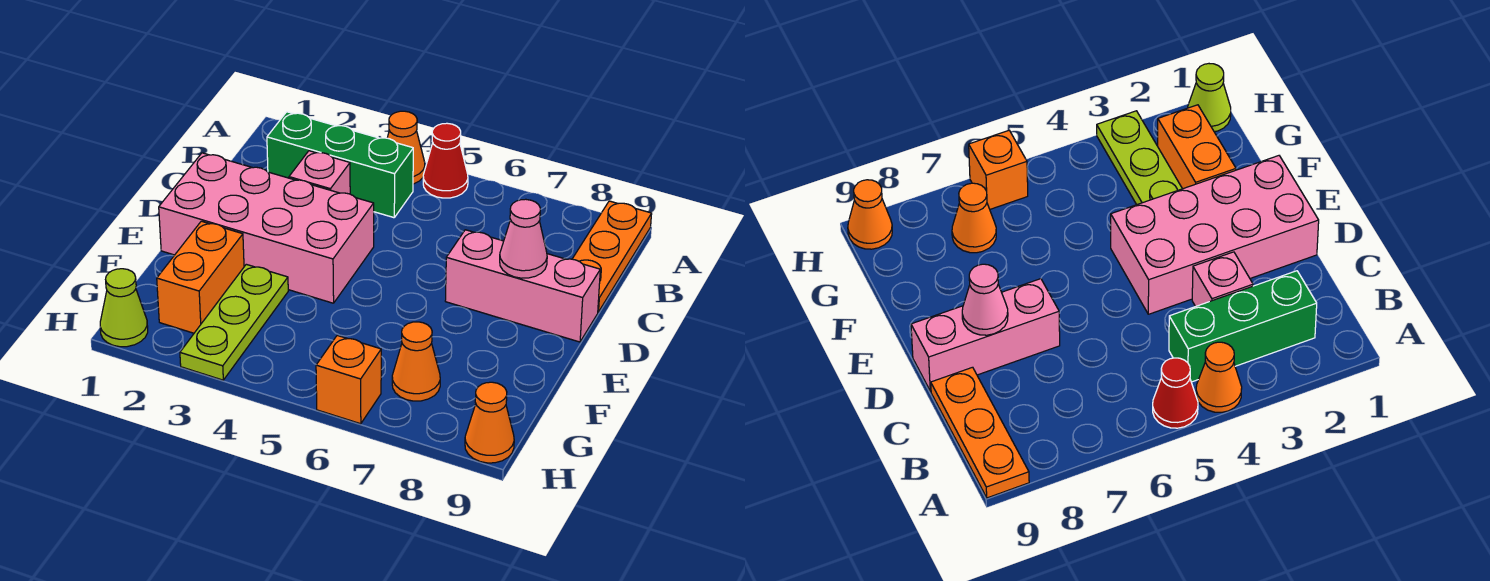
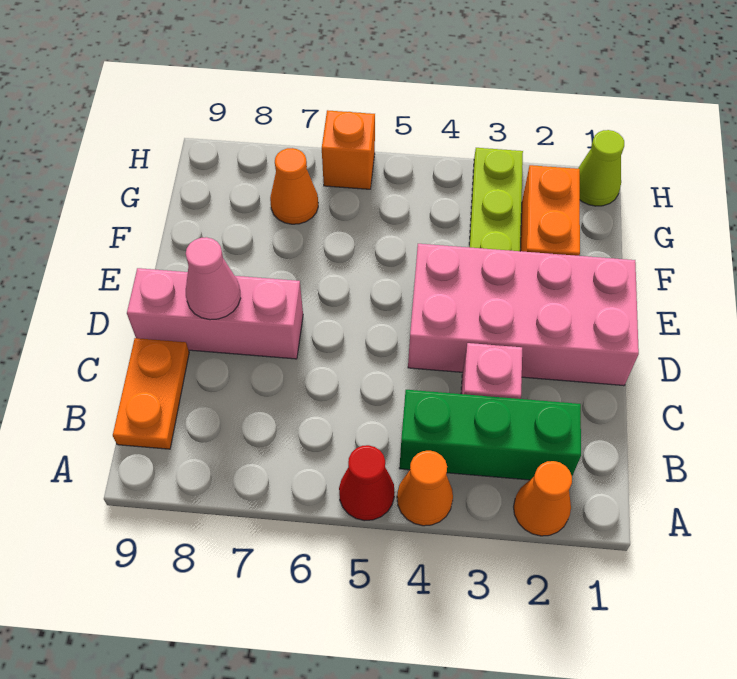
orange 1x3 plate [573,201,652,312] -> orange 1x2 plate [113,338,189,449]
orange 1x1 cone [465,382,514,463] -> orange 1x1 cone moved to [514,461,572,536]

